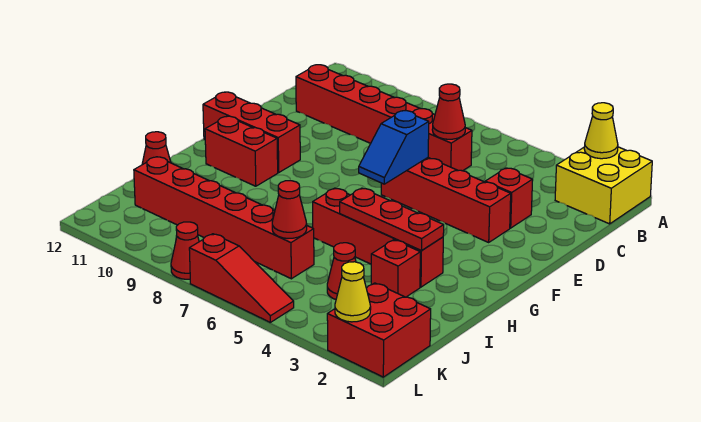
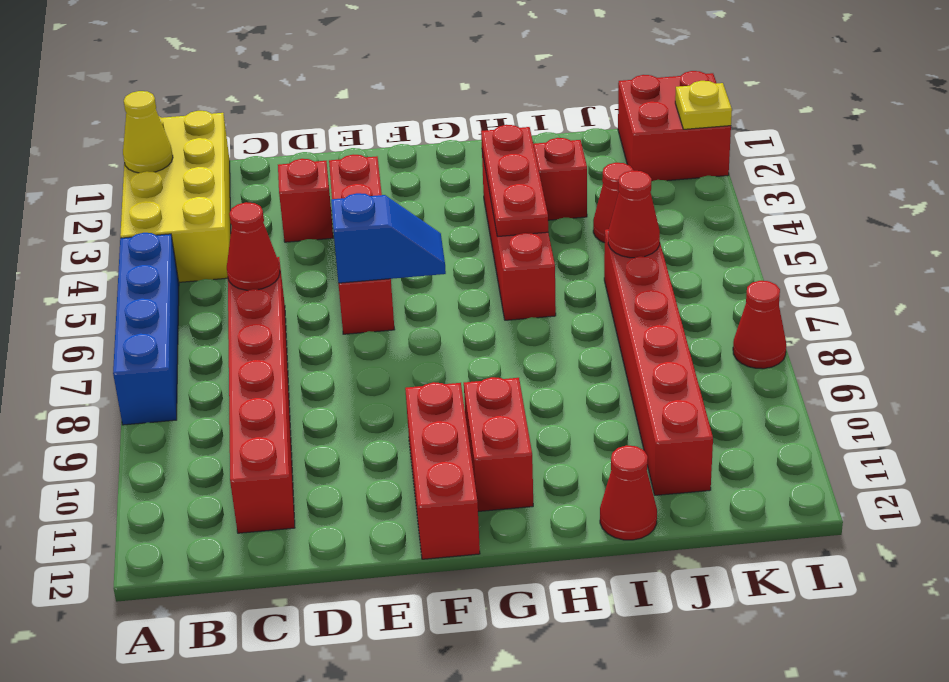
yellow 2x2 brick [555,147,652,224] -> yellow 2x4 brick [120,111,231,282]
none -> blue 1x4 brick [113,233,179,425]
yellow 1x1 cone [335,262,371,322] -> yellow 1x1 plate [675,81,732,129]
red 1x3 slope [189,234,294,322] -> none

